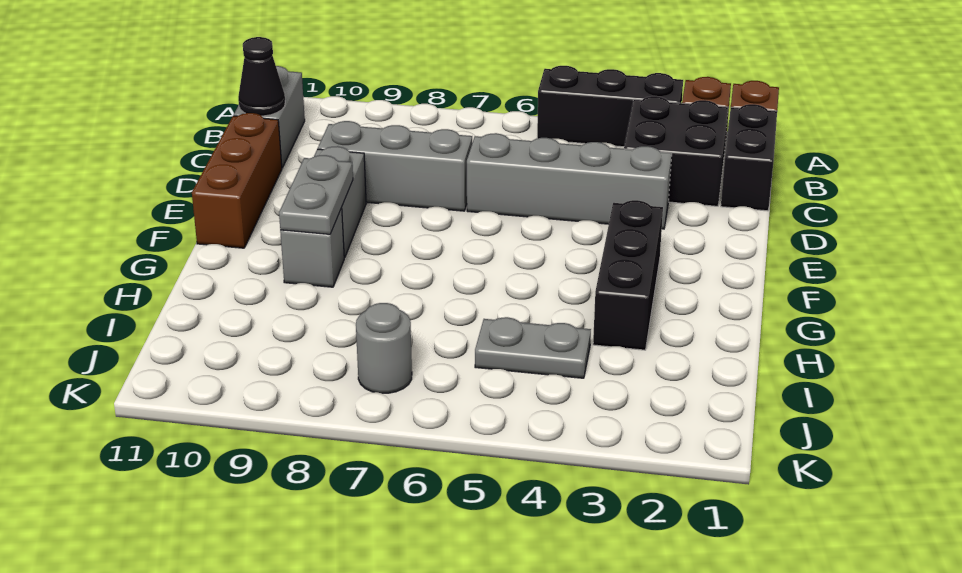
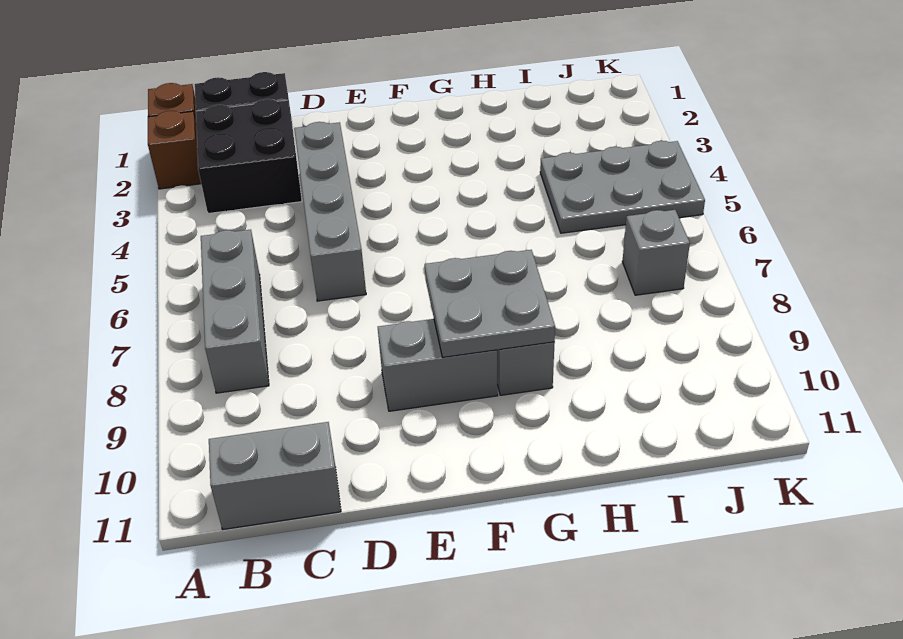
black 1x3 brick [537,66,683,147] -> none
black 1x1 cone [238,37,285,116] -> none
grey 1x3 brick [318,121,472,211] -> grey 1x3 brick moved to [201,230,269,393]
brown 1x3 brick [192,113,282,248] -> none
black 1x3 brick [593,200,663,350] -> none
grey 1x2 plate [279,155,353,234] -> grey 2x2 plate [425,250,555,357]
grey 1x2 plate [475,317,591,378] -> grey 2x3 plate [540,141,705,233]
grey 1x1 round brick [356,303,412,393] -> grey 1x1 brick [622,210,690,295]

